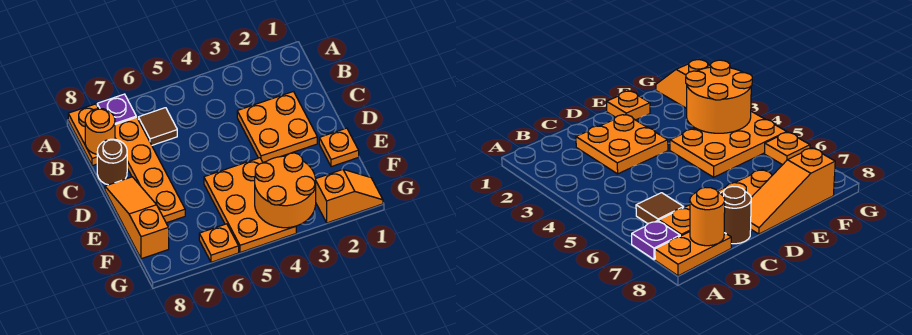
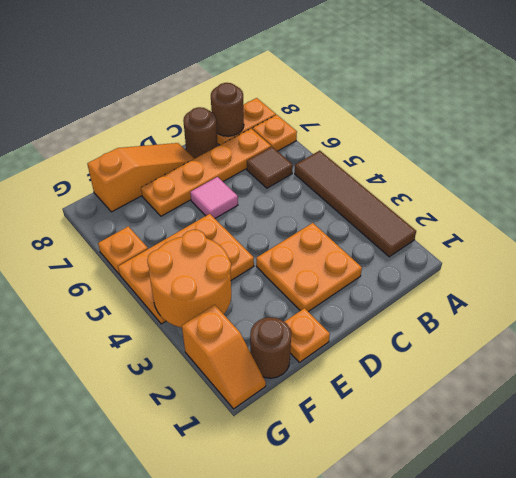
none -> brown 1x4 tile [295,151,416,257]
purple 1x1 plate [97,94,136,125] -> orange 1x1 plate [252,115,297,151]
orange 1x1 round brick [85,109,115,154] -> brown 1x1 round brick [211,83,244,136]
none -> pink 1x1 tile [190,177,238,218]
none -> brown 1x1 round brick [250,317,291,378]

